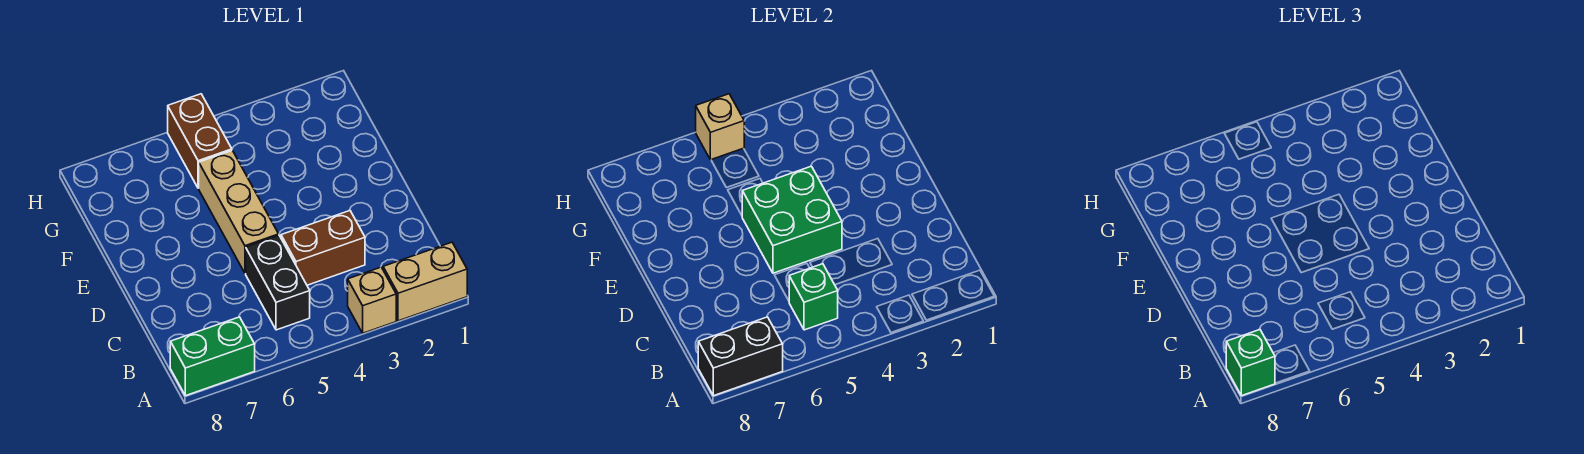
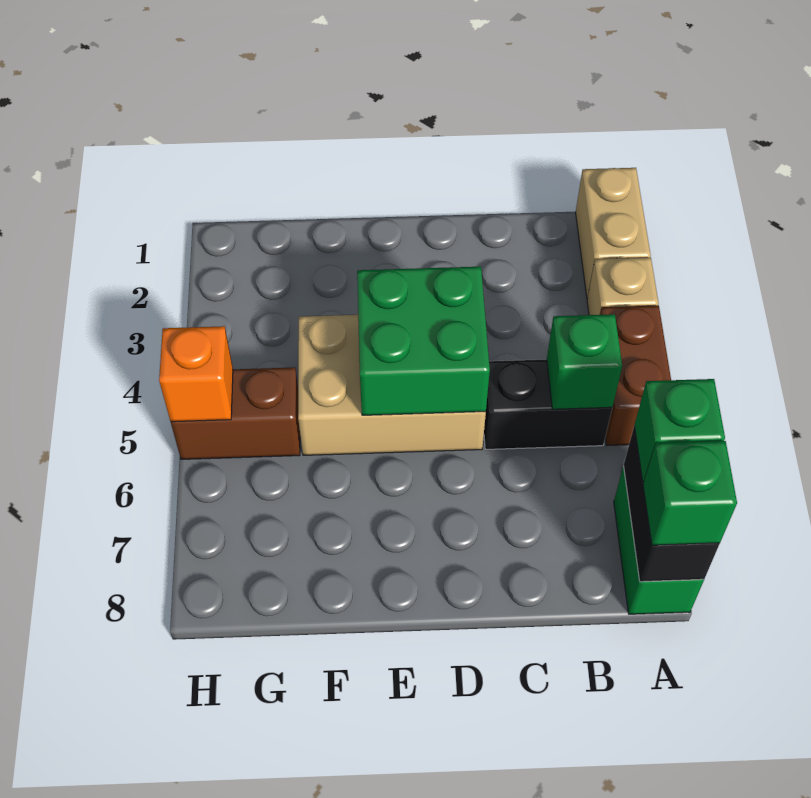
none -> green 1x1 brick [634,379,725,482]
brown 1x2 brick [281,211,365,285] -> brown 1x2 brick moved to [600,305,671,445]
tan 1x3 brick [199,150,279,273] -> tan 2x3 brick [298,315,486,455]
tan 1x1 brick [696,94,744,160] -> orange 1x1 brick [159,326,233,422]

